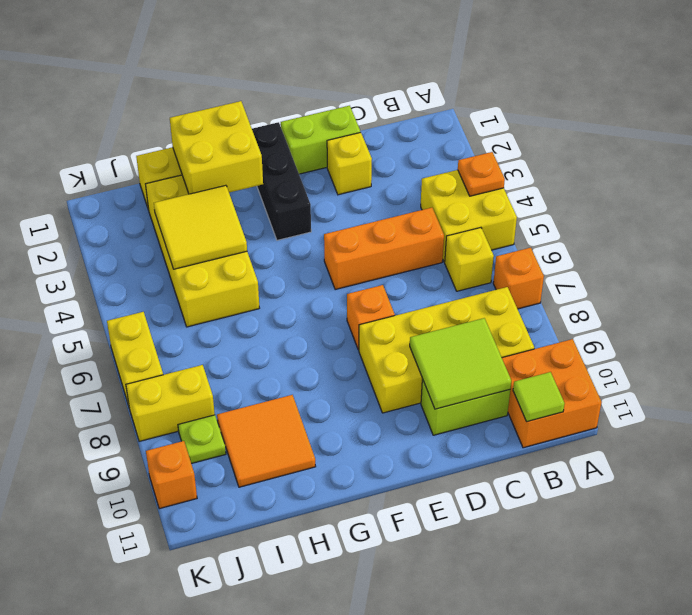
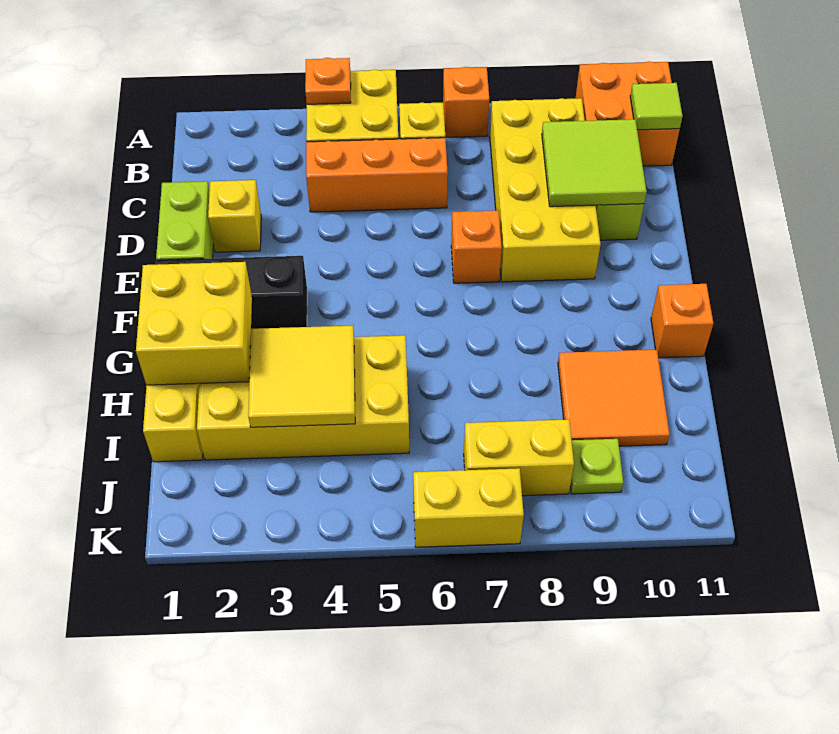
orange 1x3 brick [324,208,444,290] -> orange 1x3 brick turned to [306,138,448,212]
yellow 1x2 brick [126,365,215,441] -> yellow 1x2 brick turned to [464,419,574,496]
orange 1x1 brick [146,441,197,509] -> orange 1x1 brick moved to [651,284,713,358]

